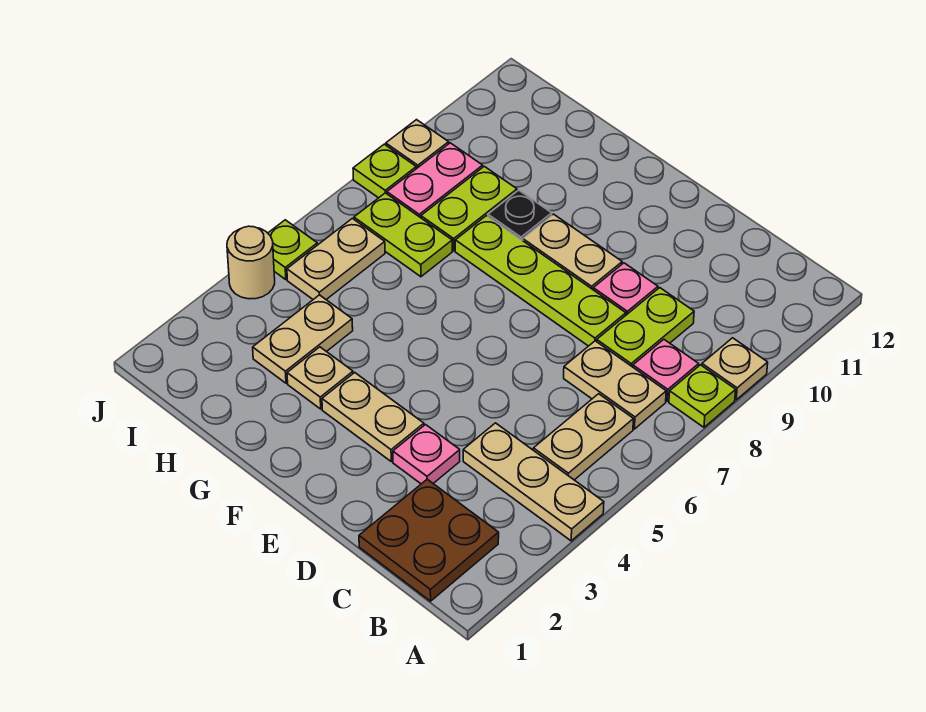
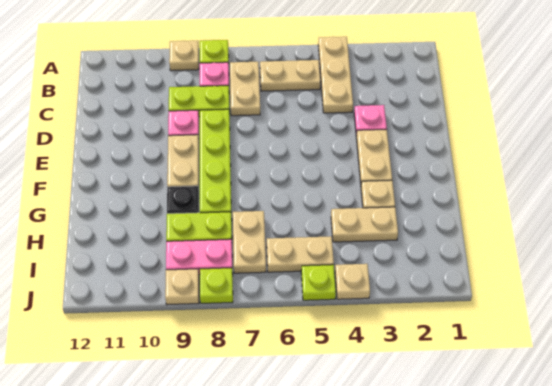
brown 2x2 plate [359,479,499,601] -> none
lime 1x2 plate [354,193,452,277] -> tan 1x2 plate [233,211,266,273]
tan 1x1 round brick [227,226,275,299] -> tan 1x1 plate [335,264,370,299]

